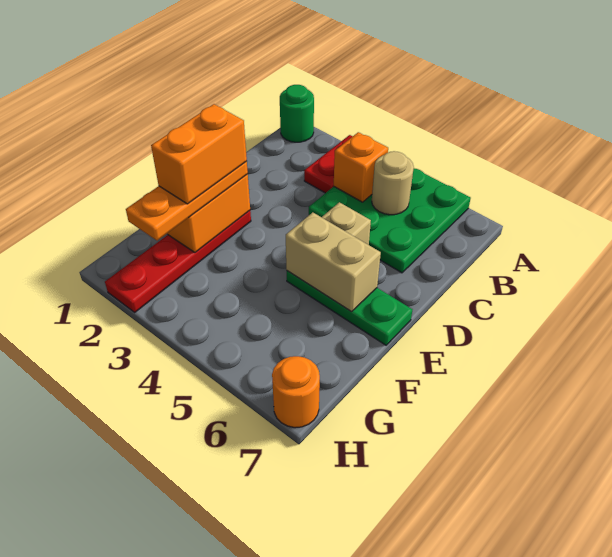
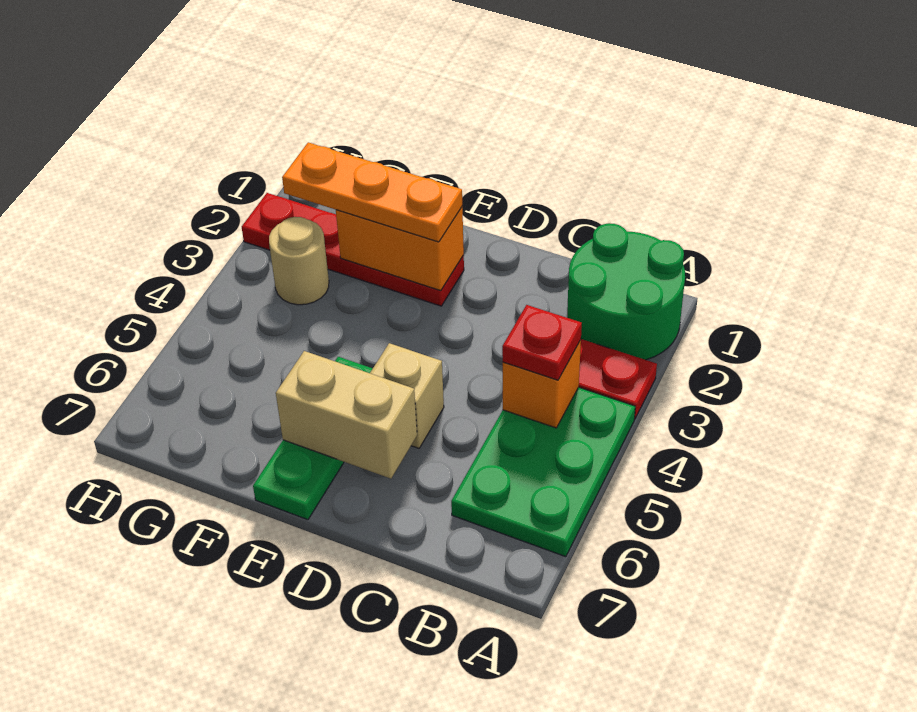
green 1x1 round brick [280,85,314,142] -> green 2x2 round brick [567,223,685,360]
green 3x3 plate [309,169,471,273] -> green 2x3 plate [451,387,635,557]
none -> red 1x1 plate [502,305,582,380]
tan 1x1 round brick [372,151,414,215] -> tan 1x1 round brick moved to [269,217,329,305]
orange 1x2 brick [151,104,247,204] -> none
tan 1x2 brick [286,212,381,312] -> tan 1x2 brick turned to [276,351,417,479]
orange 1x1 round brick [272,356,320,428] -> none

